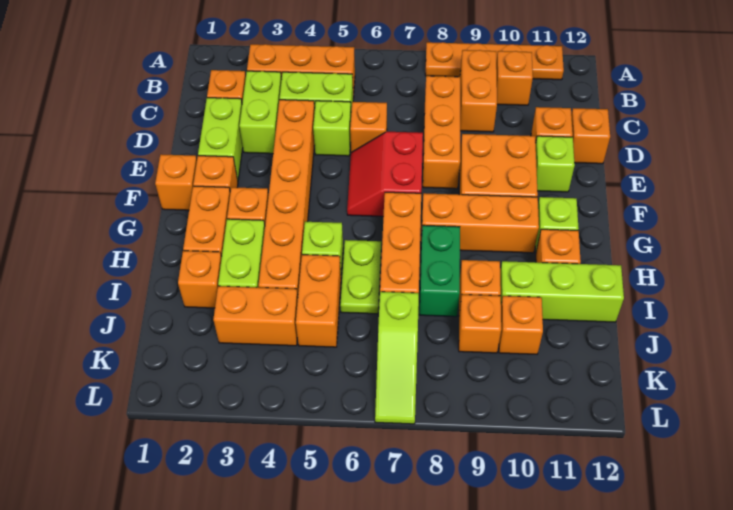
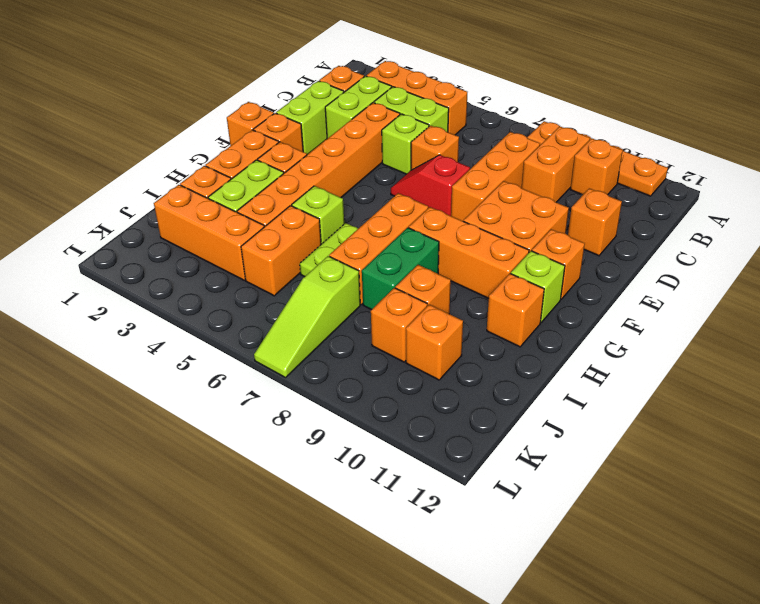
orange 1x1 brick [571,108,610,164] -> orange 1x1 brick moved to [532,229,585,299]
red 2x2 slope [347,132,423,217] -> red 1x2 slope [391,155,470,216]
lime 1x1 brick [536,136,575,192] -> none
lime 1x3 brick [500,261,624,322] -> none
orange 1x2 brick [213,286,298,346] -> orange 1x3 brick [154,185,264,280]

